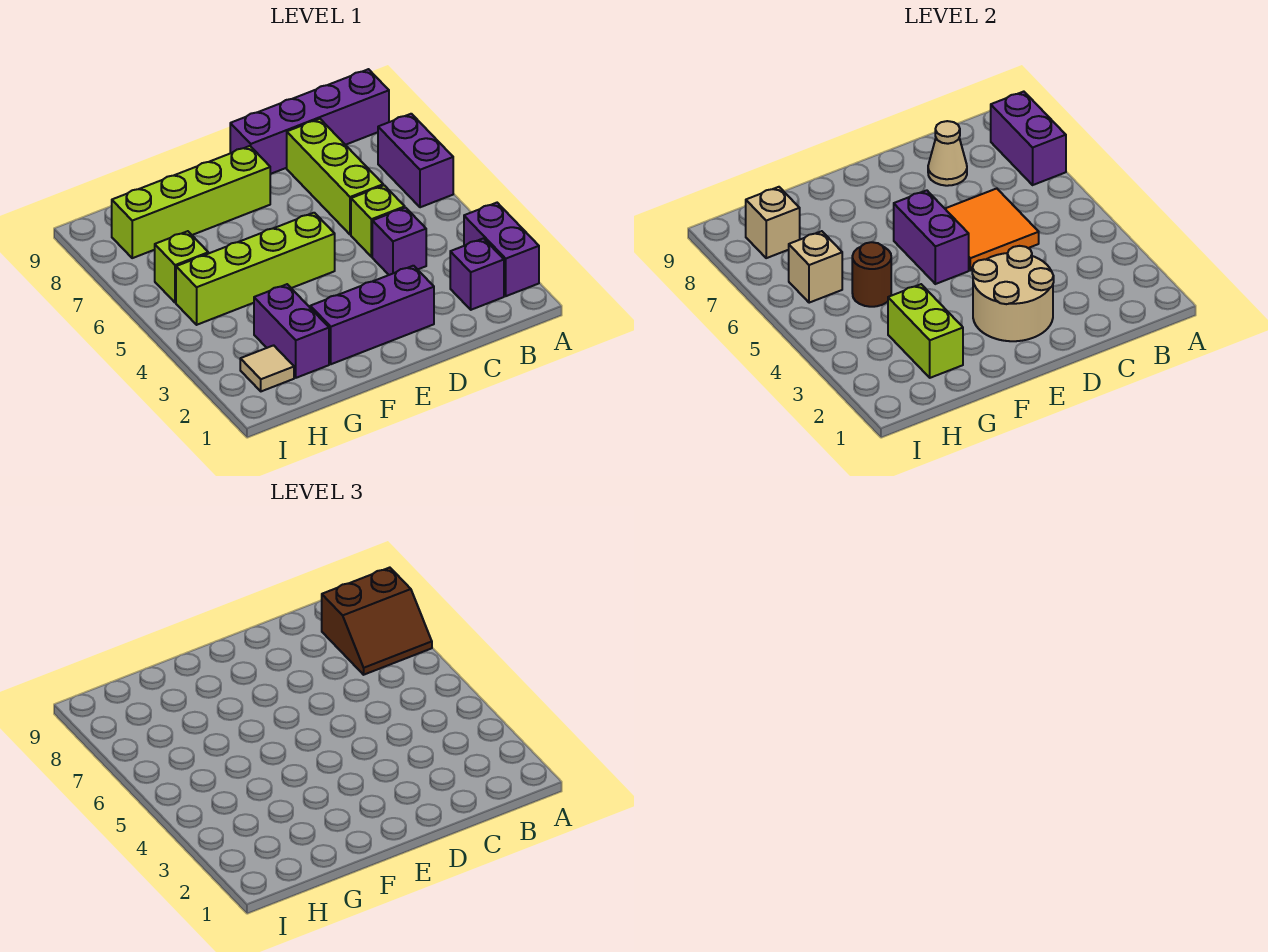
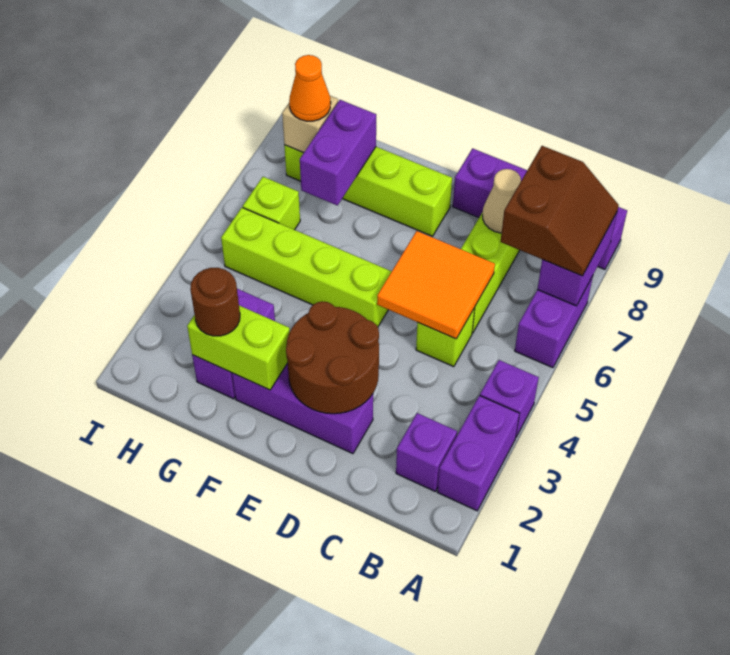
brown 2x2 slope [322,568,432,675] -> brown 2x2 slope turned to [501,146,619,276]
purple 1x1 brick [372,208,426,275] -> purple 1x1 brick moved to [480,360,539,437]
tan 2x2 round brick [972,246,1054,341] -> brown 2x2 round brick [286,301,379,414]
purple 1x2 brick [894,190,969,284] -> purple 1x2 brick moved to [300,100,376,206]
lime 1x2 brick [888,284,963,378] -> lime 1x2 brick turned to [187,306,290,390]
brown 1x1 round brick [852,242,891,307] -> brown 1x1 round brick moved to [190,268,240,336]
tan 1x1 tile [240,345,294,391] -> none
tan 1x1 brick [789,231,842,303] -> none
none -> orange 1x1 cone [289,55,331,121]

